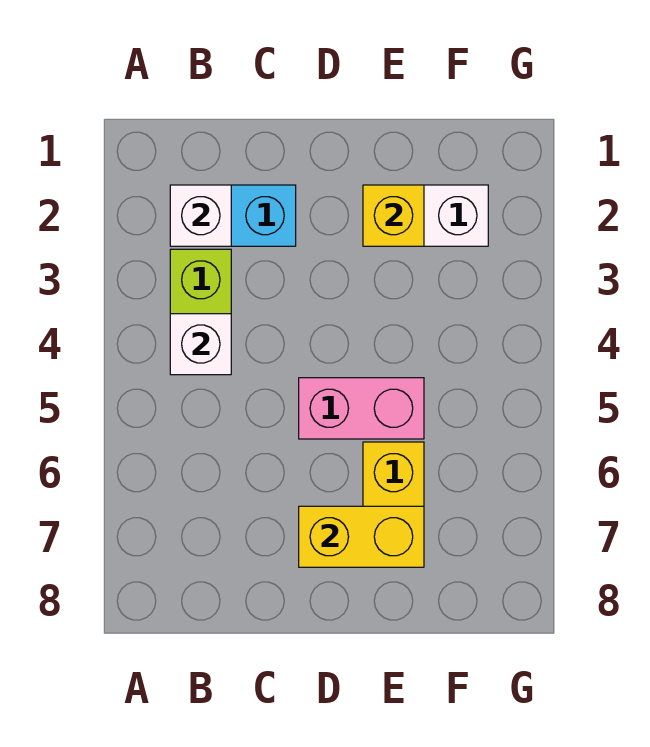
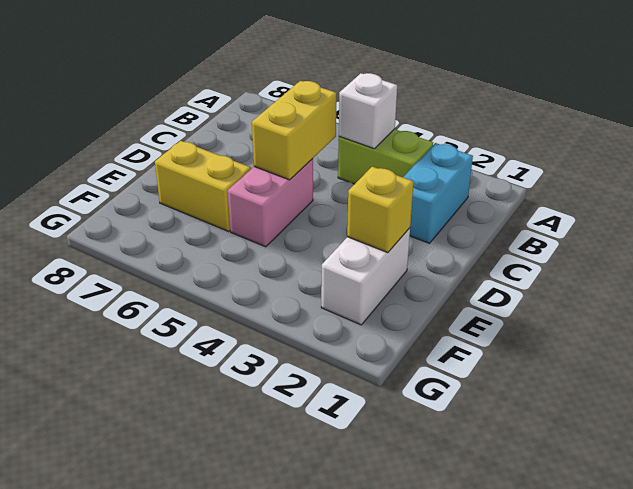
white 1x1 brick [170,185,231,246] -> none
yellow 1x2 brick [299,506,424,567] -> yellow 1x2 brick moved to [252,81,337,180]

